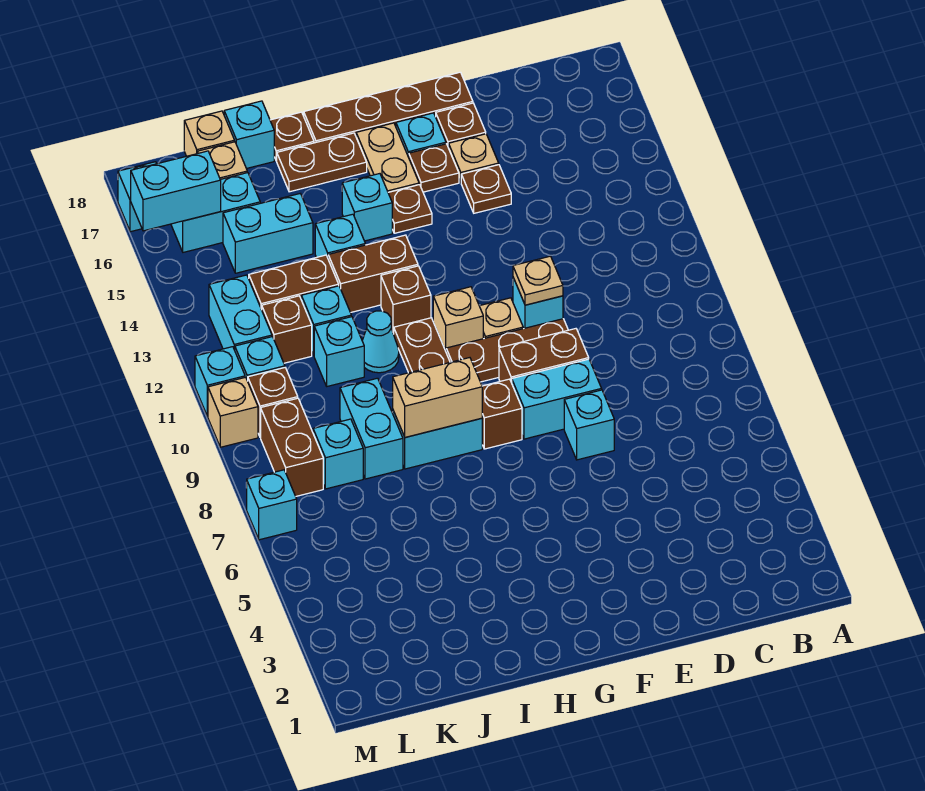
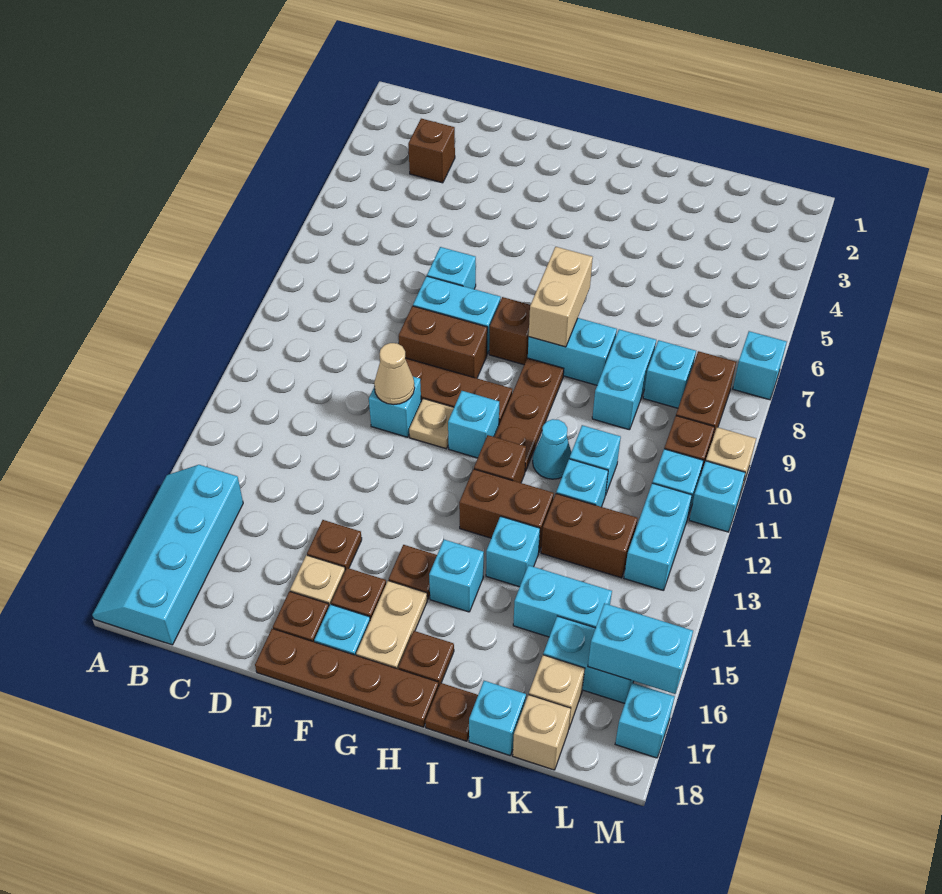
none -> cyan 2x4 slope [92,465,243,645]
tan 1x1 plate [513,256,563,305] -> tan 1x1 cone [374,343,415,405]
tan 1x1 brick [433,287,483,351] -> cyan 1x1 brick [448,391,499,458]
tan 1x2 brick [393,358,482,437] -> tan 1x2 brick turned to [529,247,593,347]
brown 1x2 plate [277,133,367,192] -> brown 1x1 plate [398,631,454,686]
brown 1x1 brick [262,296,312,363] -> brown 1x1 brick moved to [408,119,455,183]

